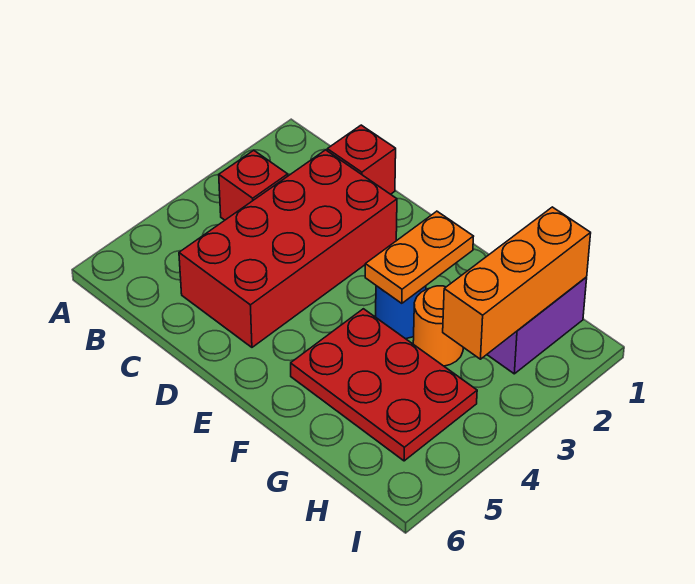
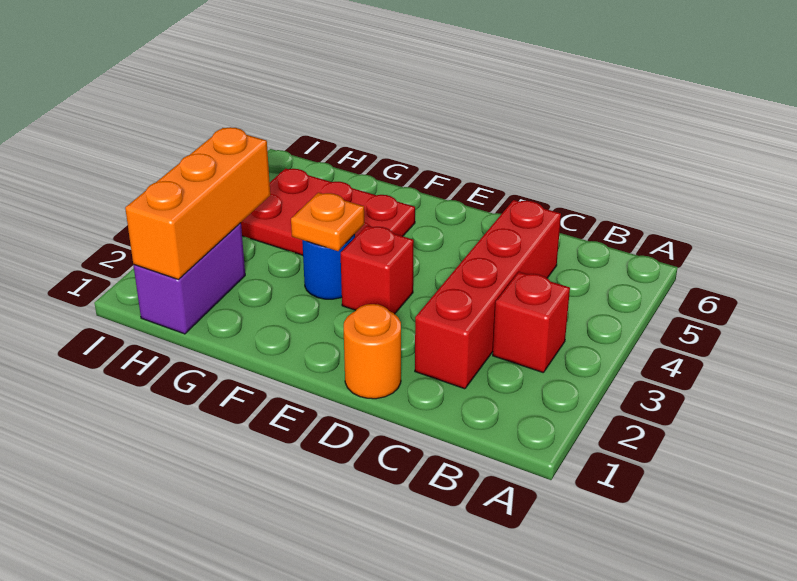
red 1x1 brick [327,125,396,194] -> red 1x1 brick moved to [341,226,414,314]
red 2x4 brick [179,150,397,347] -> red 1x4 brick [415,200,561,389]
orange 1x2 plate [365,211,474,303] -> orange 1x1 plate [291,193,364,251]
orange 1x1 round brick [413,286,463,366] -> orange 1x1 round brick moved to [344,304,401,399]

